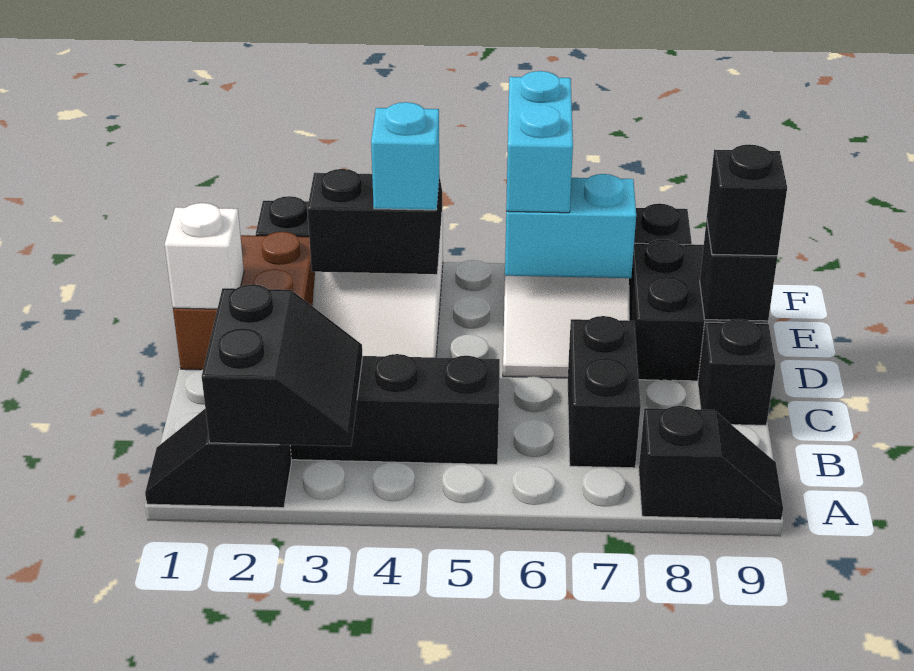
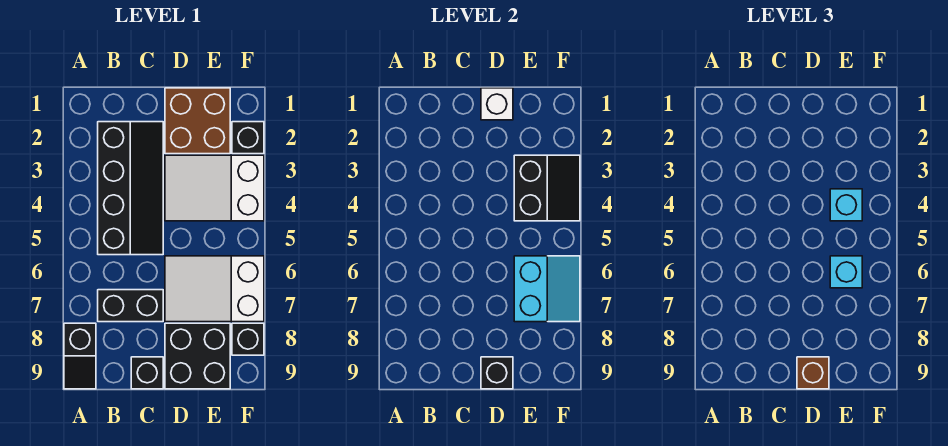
black 1x2 slope [145,409,291,508] -> none
black 2x2 slope [202,284,363,446] -> none
black 1x1 brick [707,144,787,256] -> brown 1x1 brick [797,357,829,389]
cyan 1x2 brick [506,71,573,213] -> cyan 1x1 brick [830,256,862,288]

